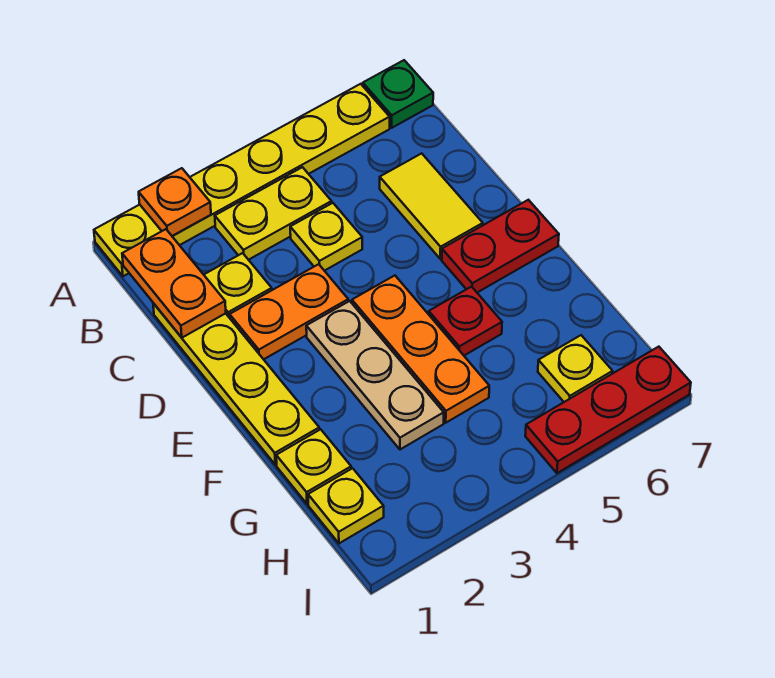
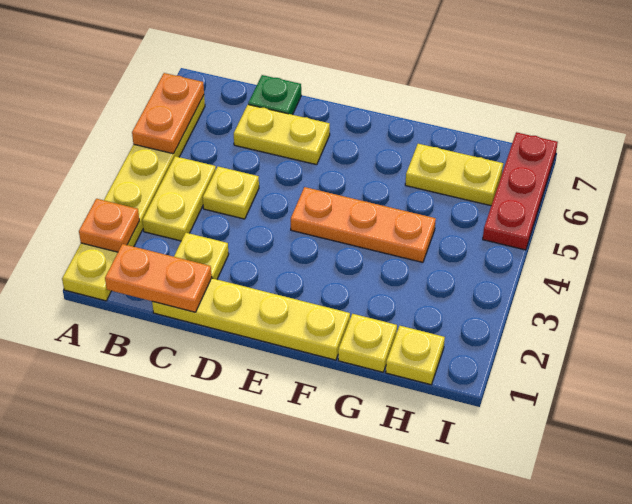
green 1x1 plate [363,60,433,128] -> green 1x1 plate moved to [248,75,301,115]
yellow 1x2 tile [380,153,483,259] -> yellow 1x2 plate [234,105,330,165]
orange 1x2 plate [230,264,348,359] -> orange 1x2 plate moved to [132,73,204,154]
tan 1x3 plate [306,301,444,449] -> none
red 1x2 plate [442,200,559,293] -> none
red 1x1 plate [429,287,502,355] -> none
yellow 1x1 plate [538,335,613,402] -> yellow 1x2 plate [405,144,503,206]

